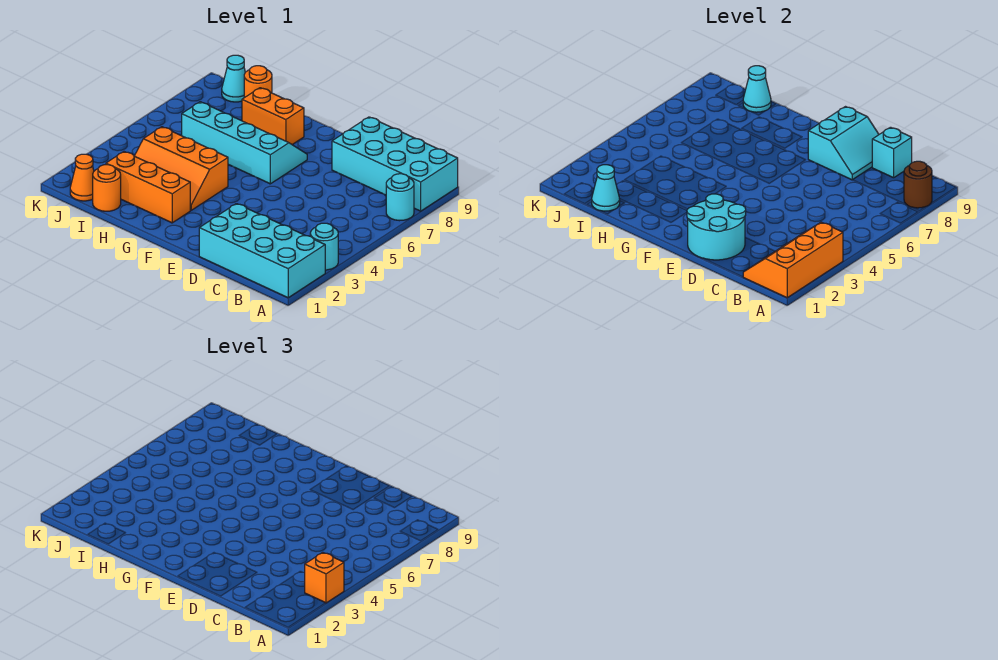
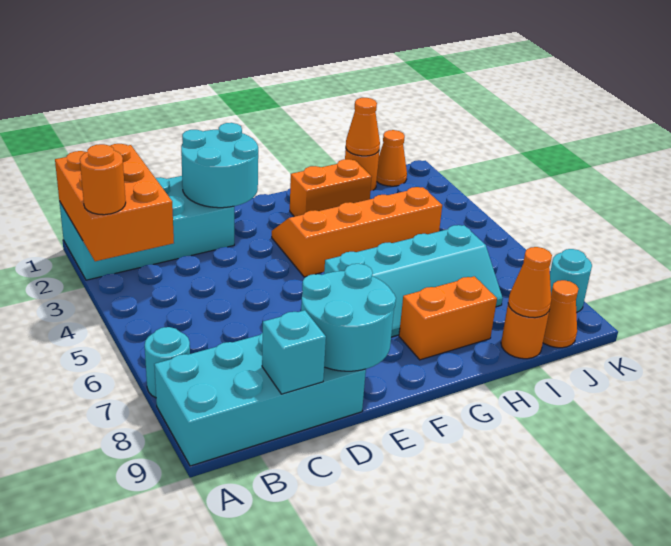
orange 2x3 slope [743,222,843,298] -> orange 2x3 brick [55,144,174,261]
cyan 1x1 round brick [310,223,338,270] -> cyan 1x1 round brick moved to [550,249,592,312]
orange 1x1 brick [305,552,344,603] -> orange 1x1 round brick [80,144,126,215]
brown 1x1 round brick [904,161,932,208] -> none
cyan 2x2 slope [808,107,879,180] -> cyan 2x2 round brick [301,264,396,371]
orange 1x3 brick [106,152,190,223] -> orange 1x2 brick [290,159,372,217]
orange 2x3 slope [135,127,228,210] -> orange 2x4 slope [272,187,442,277]
cyan 1x1 cone [592,165,620,211] -> orange 1x1 cone [346,98,380,156]
cyan 1x1 cone [743,66,771,112] -> orange 1x1 cone [508,247,552,318]
cyan 1x1 cone [222,55,245,102] -> orange 1x1 cone [543,280,579,348]

